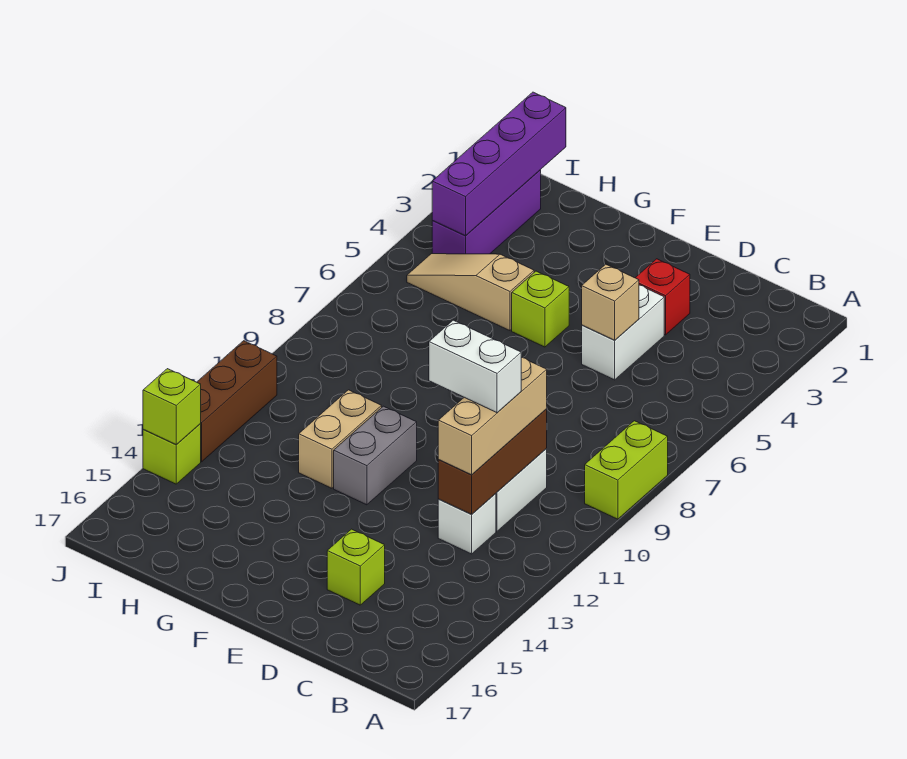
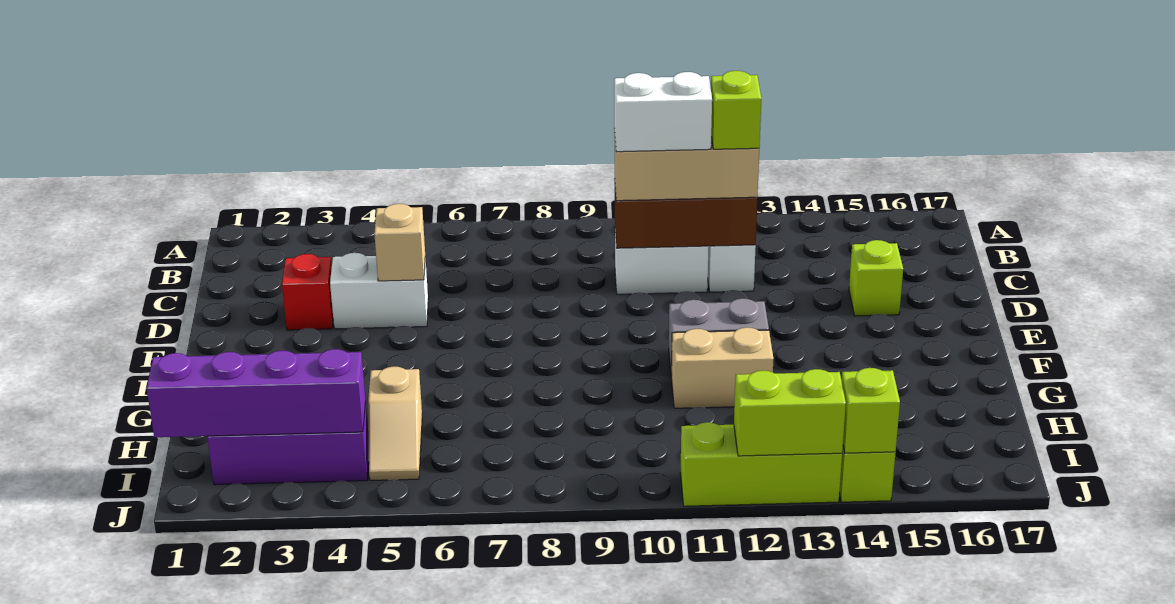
lime 1x2 brick [585,421,668,519] -> lime 1x2 brick moved to [734,369,846,456]
white 1x2 brick [429,320,521,413] -> white 1x2 brick turned to [614,72,712,152]
lime 1x1 brick [512,271,569,347] -> lime 1x1 brick moved to [711,71,761,149]
tan 1x3 slope [407,254,534,331] -> tan 1x2 slope [368,366,422,480]
brown 1x3 brick [197,341,277,462] -> lime 1x3 brick [680,422,842,506]

